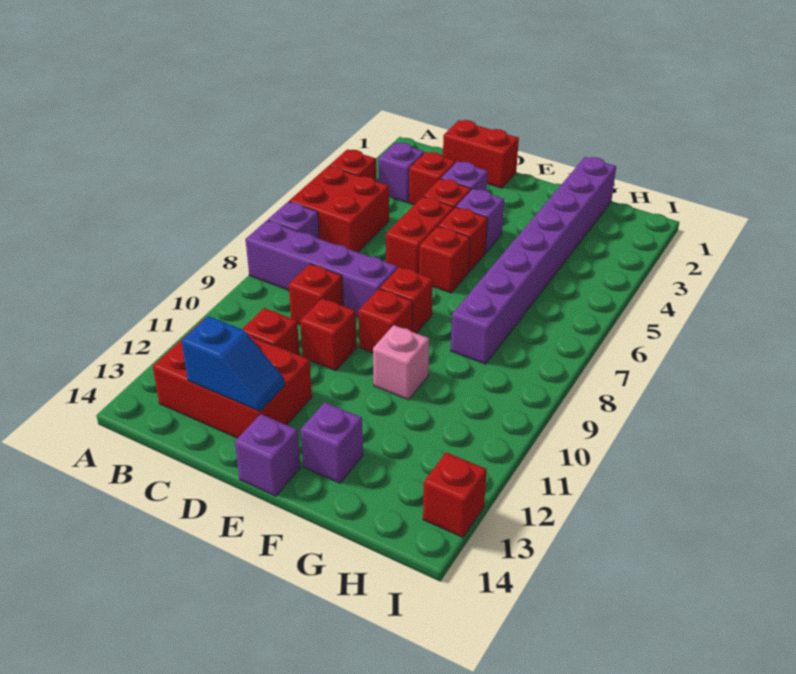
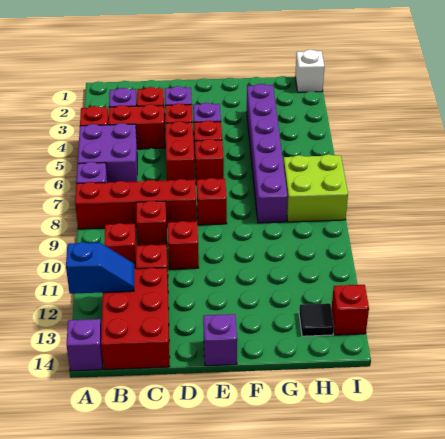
red 2x2 brick [289,166,389,252] -> purple 2x2 brick [78,123,137,182]
purple 1x4 brick [245,220,397,317] -> red 1x4 brick [75,179,197,229]
red 2x3 brick [153,318,312,438] -> red 2x3 brick turned to [101,268,170,370]
red 1x2 brick [443,120,519,188] -> red 1x2 brick moved to [108,104,165,149]
blue 1x2 slope [182,316,285,411] -> blue 1x2 slope moved to [66,242,134,294]
red 1x1 brick [358,289,413,353] -> red 1x1 brick moved to [104,223,136,269]
pink 1x1 brick [373,325,429,400] -> none
purple 1x1 brick [301,402,363,483] -> purple 1x1 brick moved to [66,319,103,371]
purple 1x8 brick [451,157,616,364] -> purple 1x6 brick [247,84,288,223]
none -> lime 2x2 brick [283,154,348,222]
none -> black 1x1 tile [299,303,334,336]
none -> white 1x1 brick [295,50,325,92]

